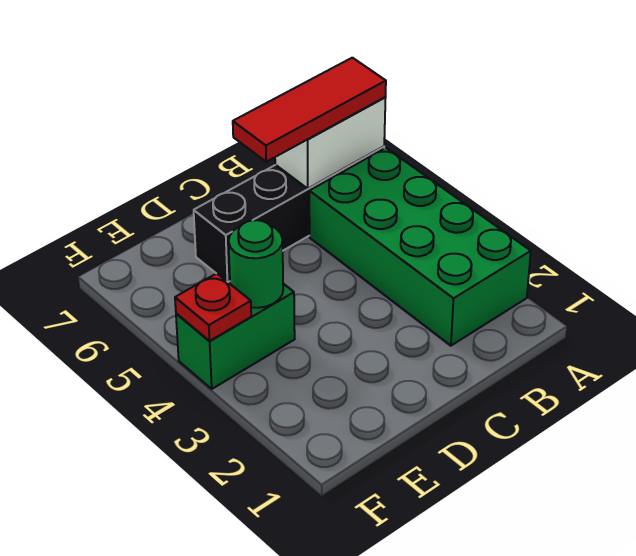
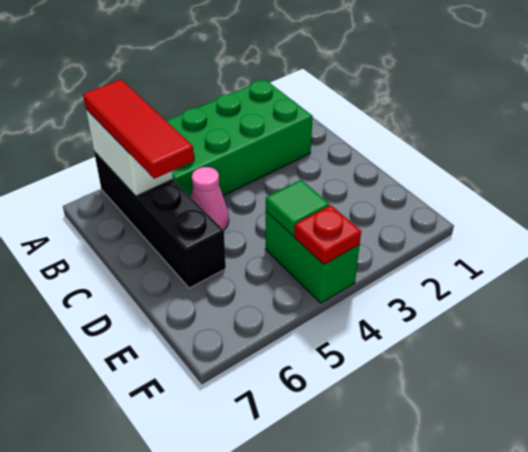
none -> pink 1x1 cone [191,167,229,230]
green 1x1 round brick [229,220,283,308] -> green 1x1 tile [266,180,329,236]

